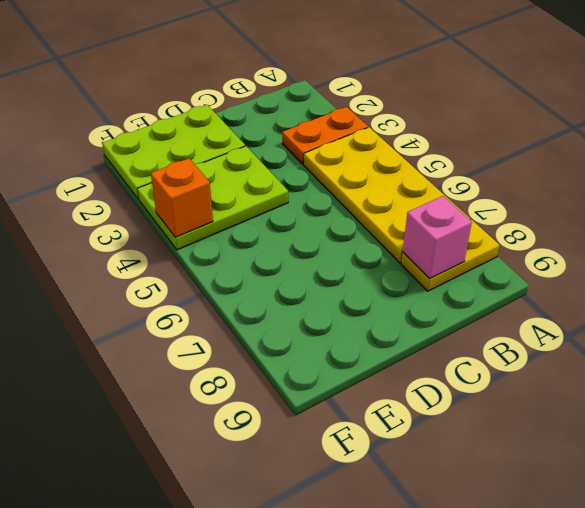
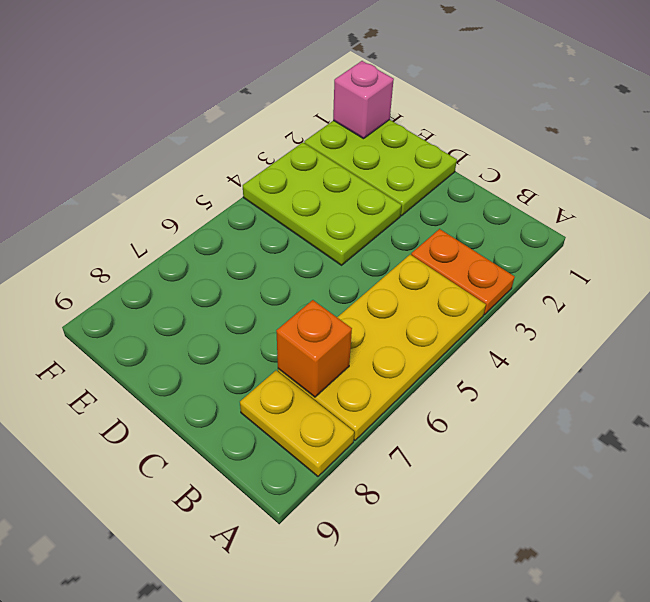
pink 1x1 brick [403,196,472,279] -> pink 1x1 brick moved to [333,61,394,139]
orange 1x1 brick [151,158,213,237] -> orange 1x1 brick moved to [276,300,352,397]

